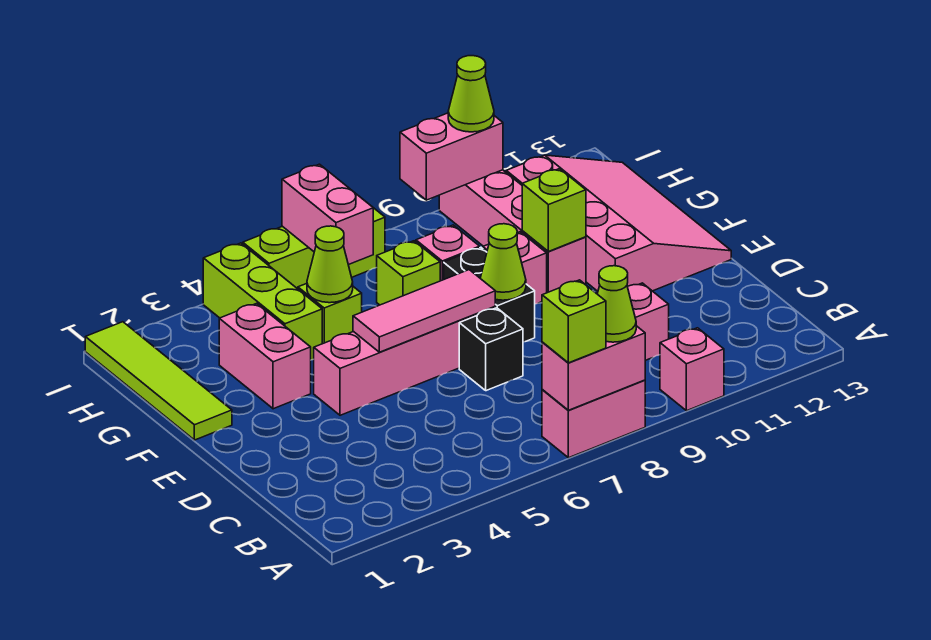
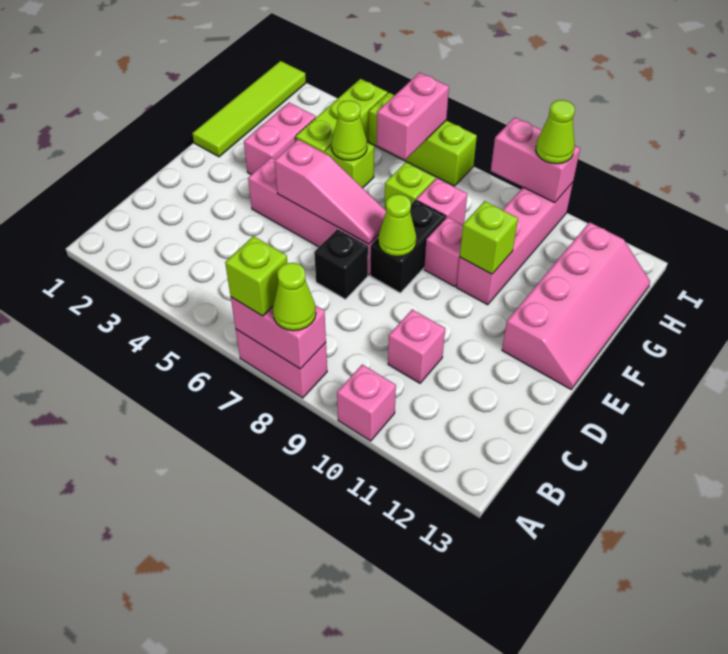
pink 1x3 tile [353,270,495,352] -> pink 1x3 slope [275,139,386,244]
pink 3x4 slope [506,155,731,291] -> pink 2x4 slope [502,222,650,389]

